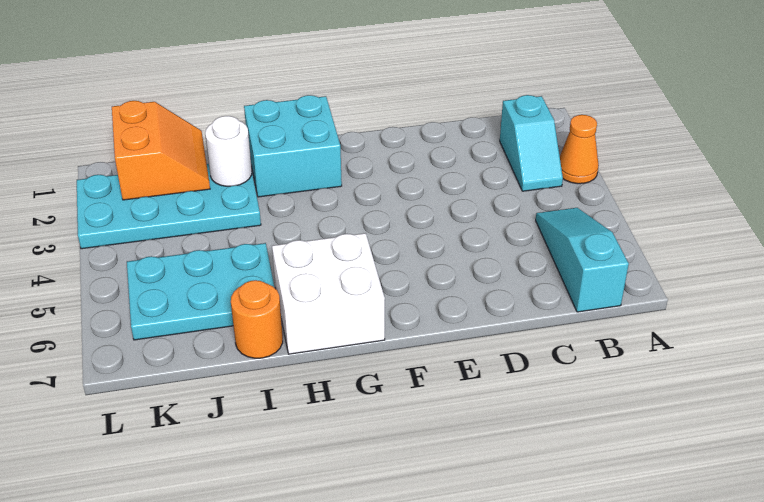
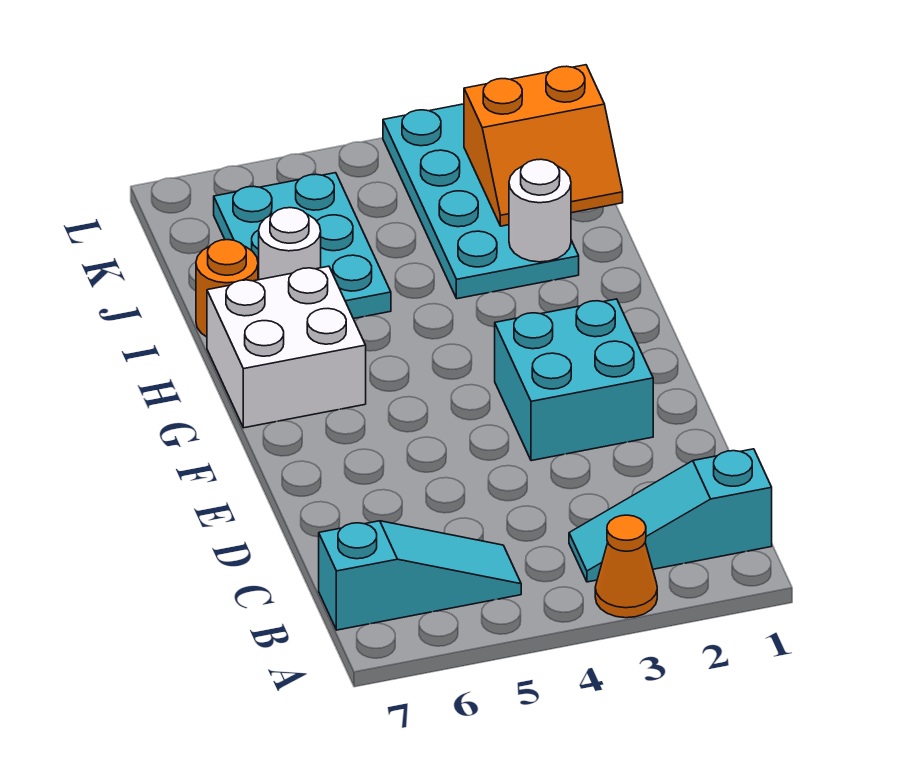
cyan 1x2 slope [500,95,563,191] -> cyan 1x3 slope [569,449,772,582]
cyan 2x2 brick [244,95,342,197] -> cyan 2x2 brick moved to [495,299,653,461]
none -> white 1x1 round brick [259,208,321,280]

